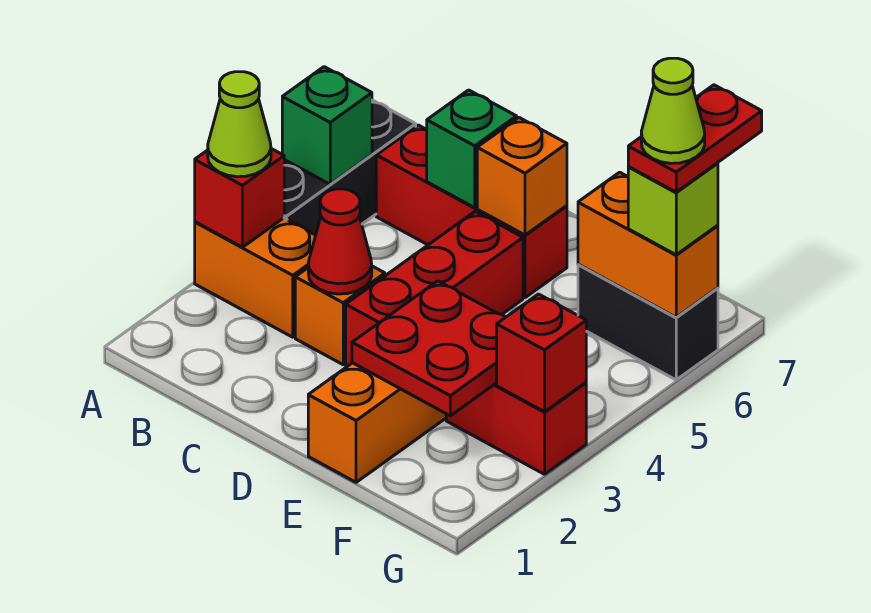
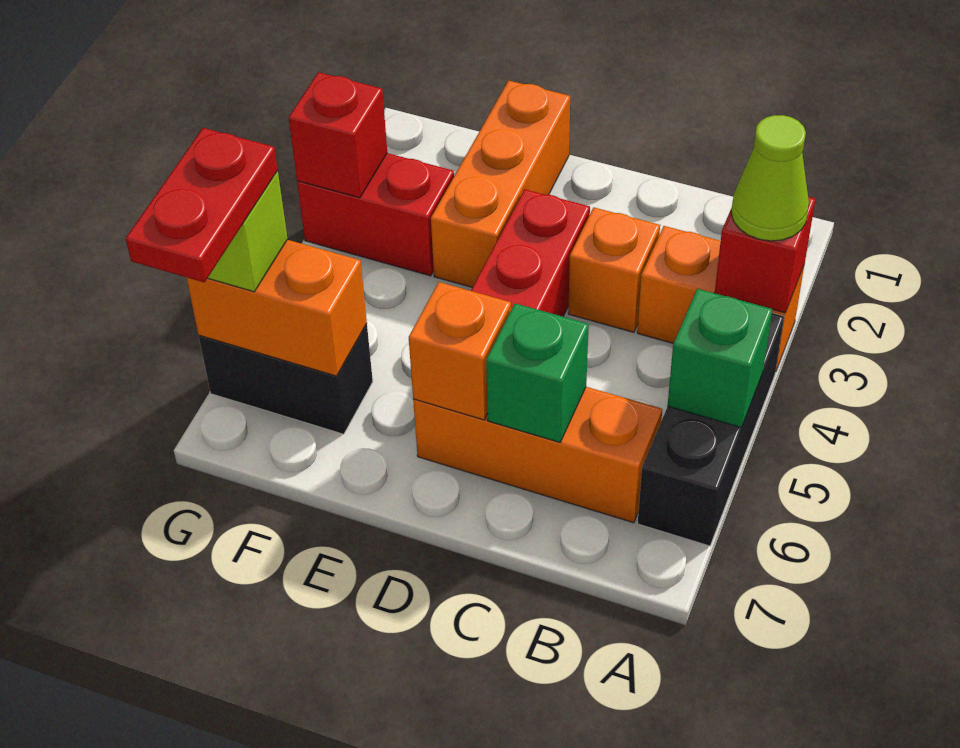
red 1x3 brick [376,125,567,298] -> orange 1x3 brick [413,387,662,523]
red 1x1 cone [308,189,372,294] -> none
red 2x2 plate [352,281,506,416] -> none
lime 1x1 cone [641,58,705,163] -> none

